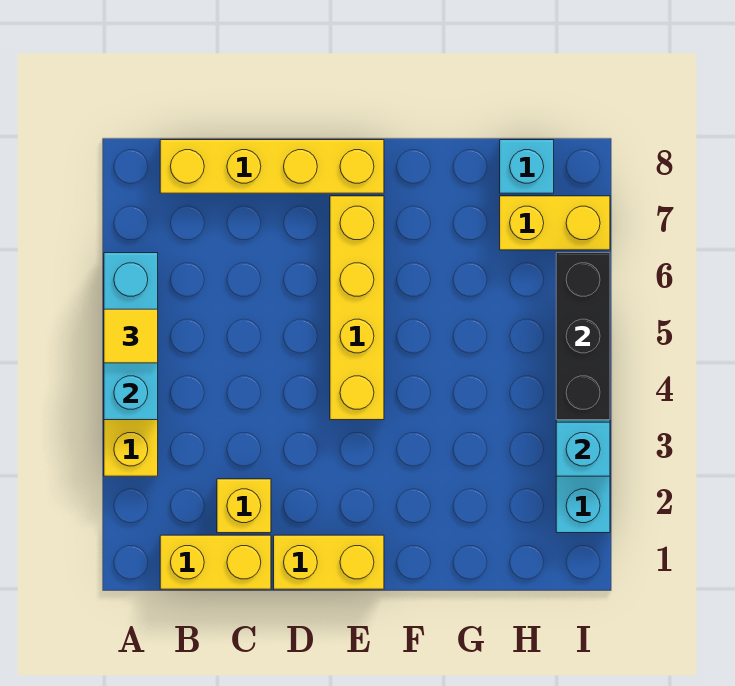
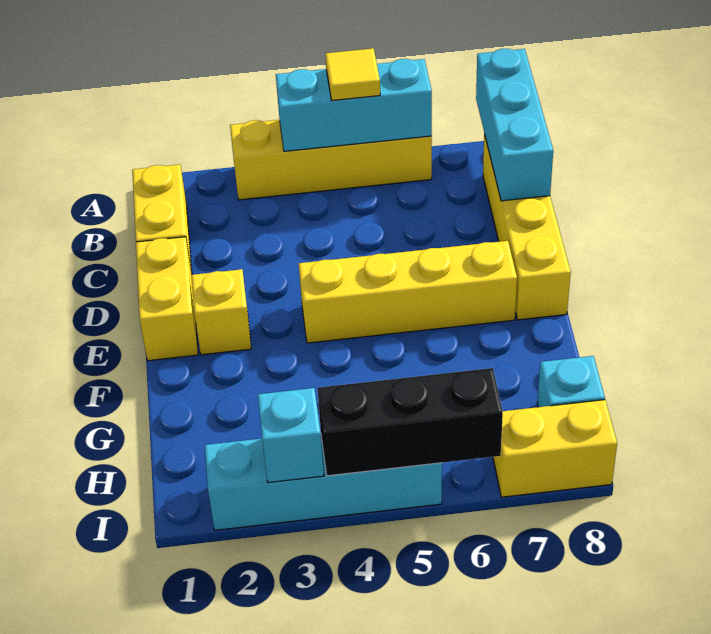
none -> cyan 1x3 brick [476,49,553,201]
yellow 1x1 brick [217,479,271,533] -> yellow 1x1 brick moved to [192,269,251,355]
yellow 1x2 brick [500,196,610,250] -> yellow 1x2 brick turned to [493,400,617,497]

